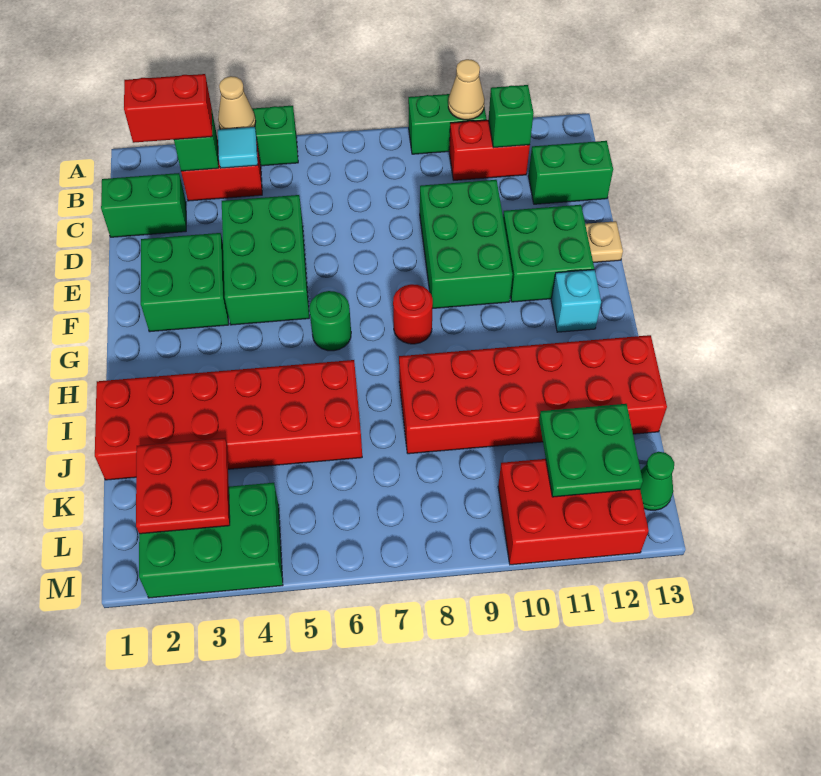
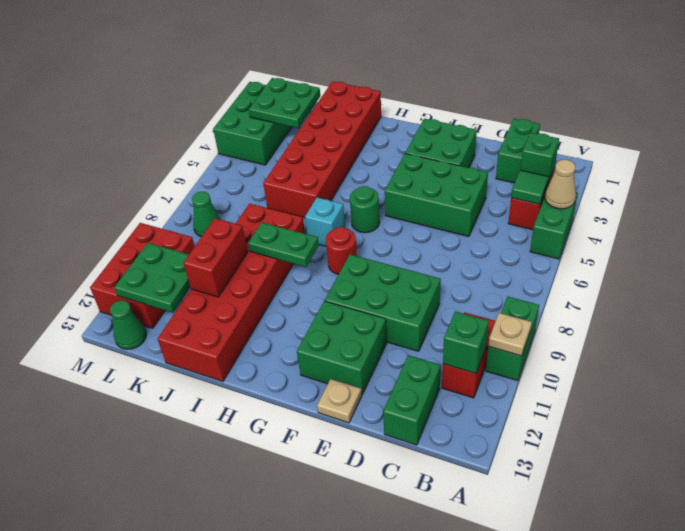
tan 1x1 cone [448,59,485,120] -> tan 1x1 plate [488,313,532,356]
red 1x2 brick [124,74,212,143] -> red 1x2 brick moved to [184,218,248,297]
cyan 1x1 tile [218,127,258,168] -> green 1x1 tile [511,170,549,204]
cyan 1x1 brick [551,270,601,332] -> cyan 1x1 brick moved to [305,198,345,246]
none -> green 1x2 plate [248,223,319,267]
red 2x2 plate [136,438,230,534] -> green 2x2 plate [249,78,320,128]
none -> green 1x1 cone [192,192,220,237]

